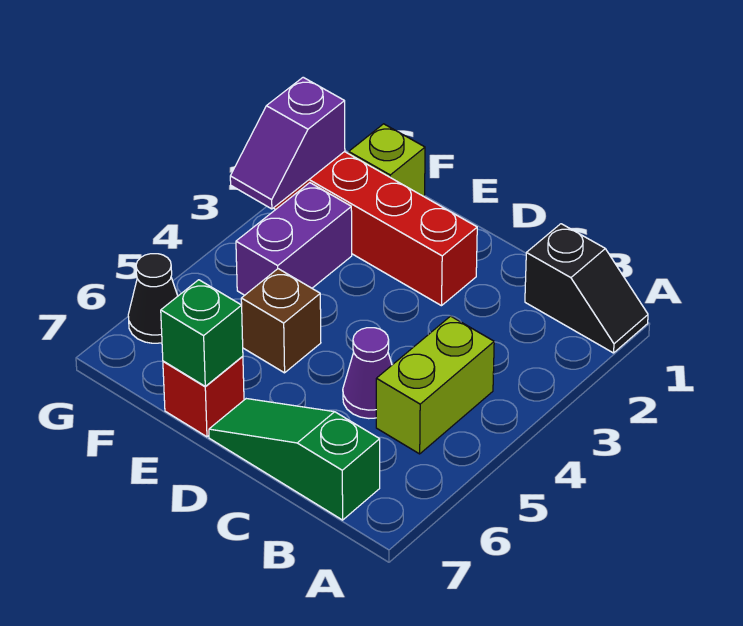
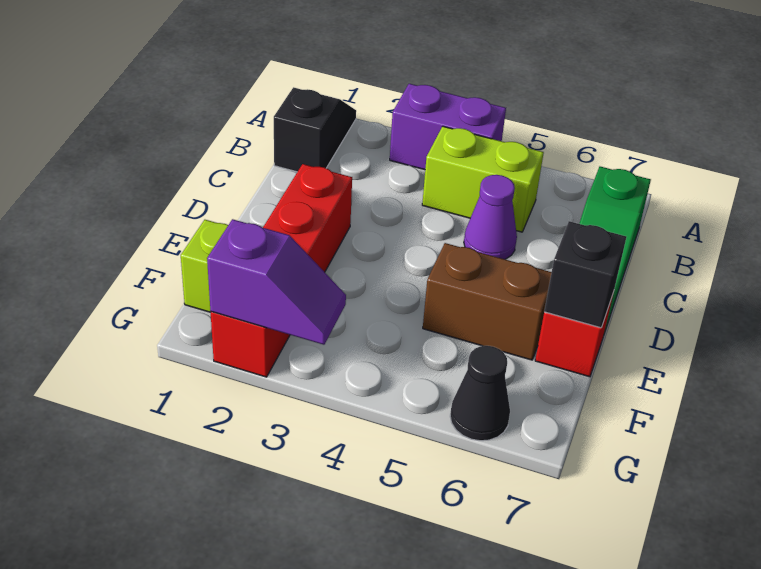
brown 1x1 brick [241,269,321,373] -> brown 1x2 brick [423,243,552,360]
green 1x1 brick [161,280,243,387] -> black 1x1 brick [544,221,626,328]
purple 1x2 brick [236,183,352,295] -> purple 1x2 brick moved to [390,84,506,170]

